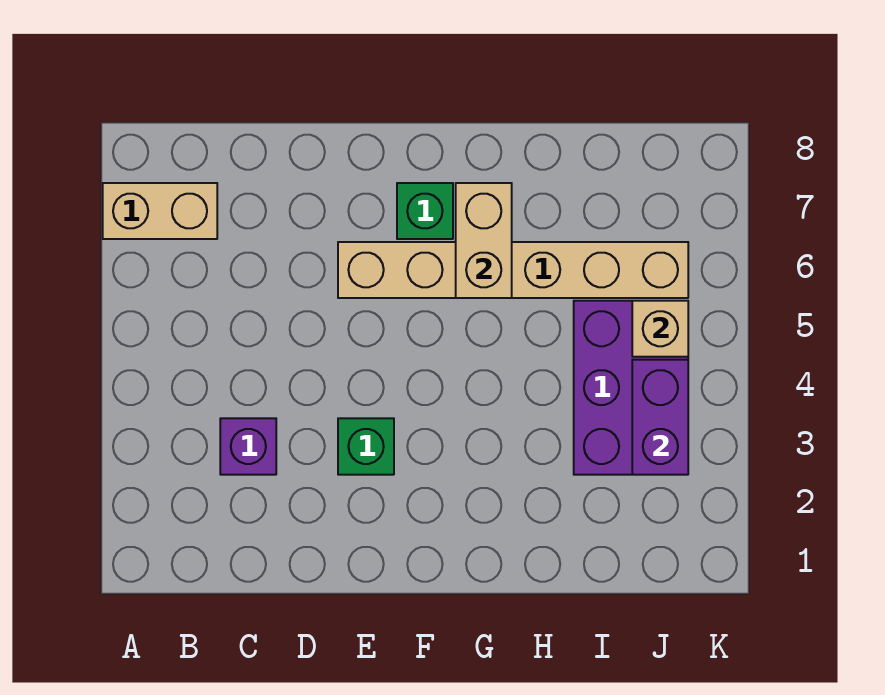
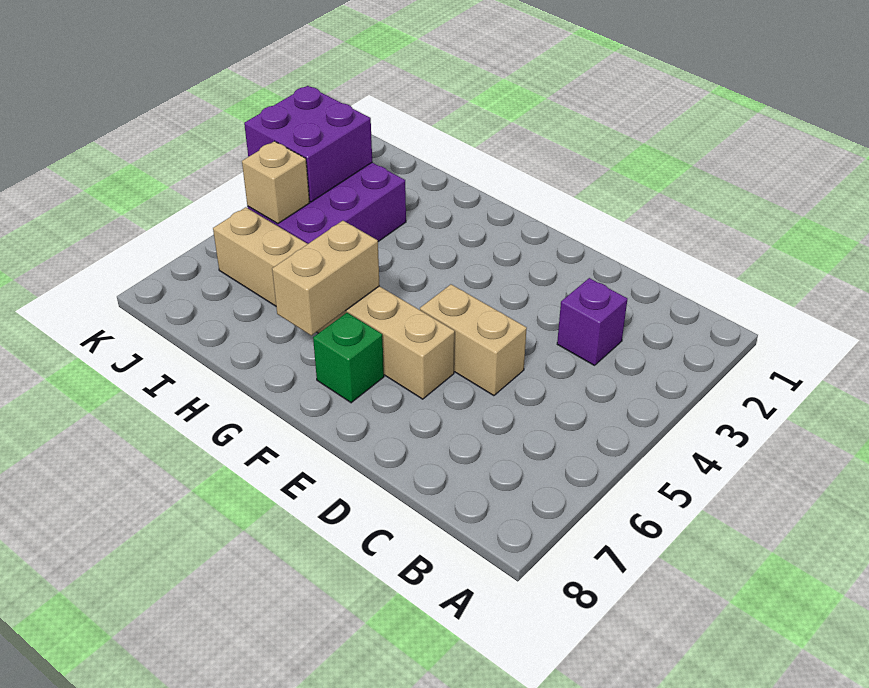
tan 1x2 brick [103,183,217,239] -> tan 1x2 brick moved to [420,284,527,396]
green 1x1 brick [338,418,394,475] -> none
purple 1x2 brick [632,360,688,475] -> purple 2x2 brick [244,86,372,202]

